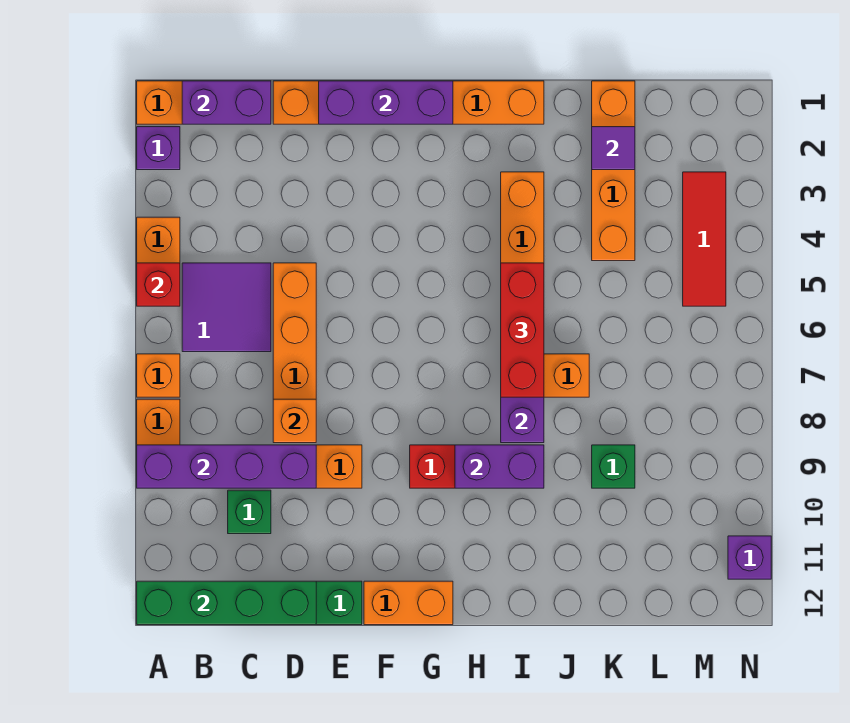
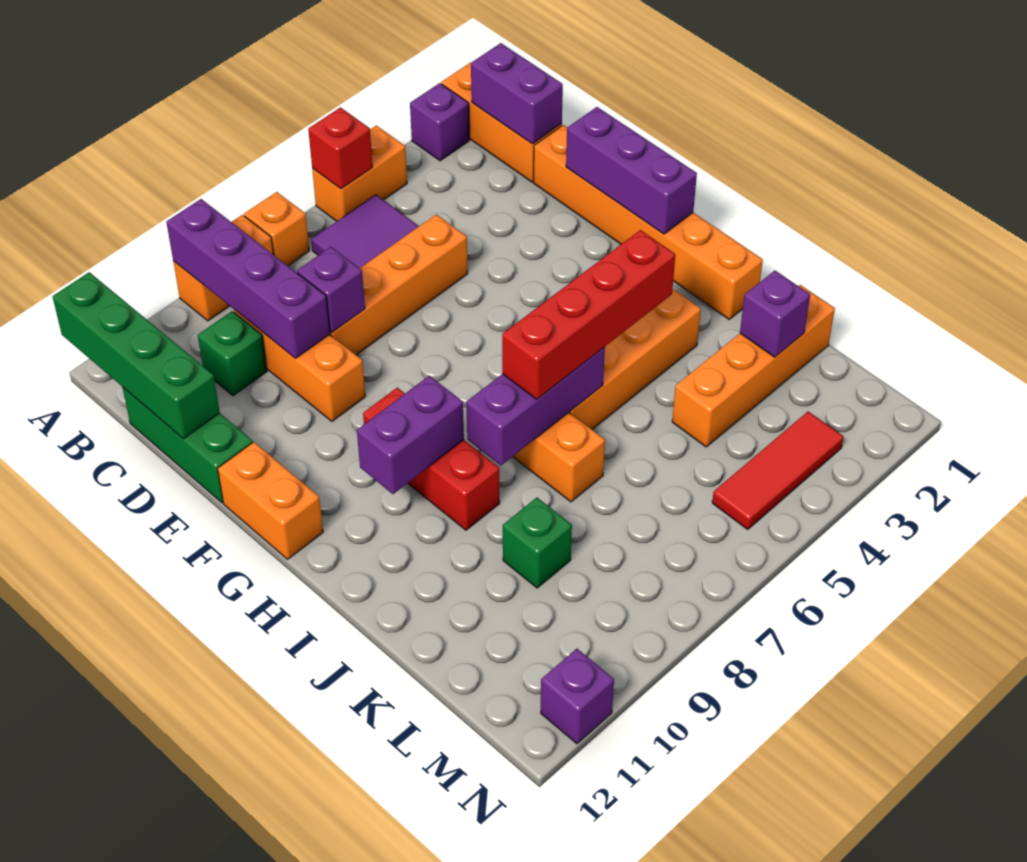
orange 1x1 brick [273,399,316,443] -> purple 1x1 brick [297,247,365,333]
purple 1x2 brick [455,445,544,488] -> purple 1x2 brick turned to [357,376,464,494]
red 1x3 brick [501,263,544,397] -> red 1x4 brick [502,230,675,399]
purple 1x1 tile [592,127,635,170] -> purple 1x1 brick [740,271,810,357]

